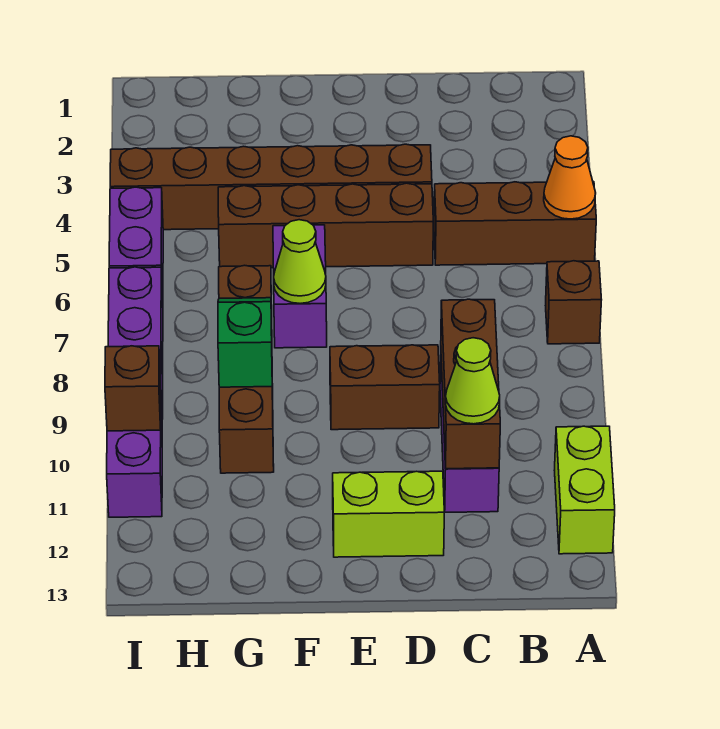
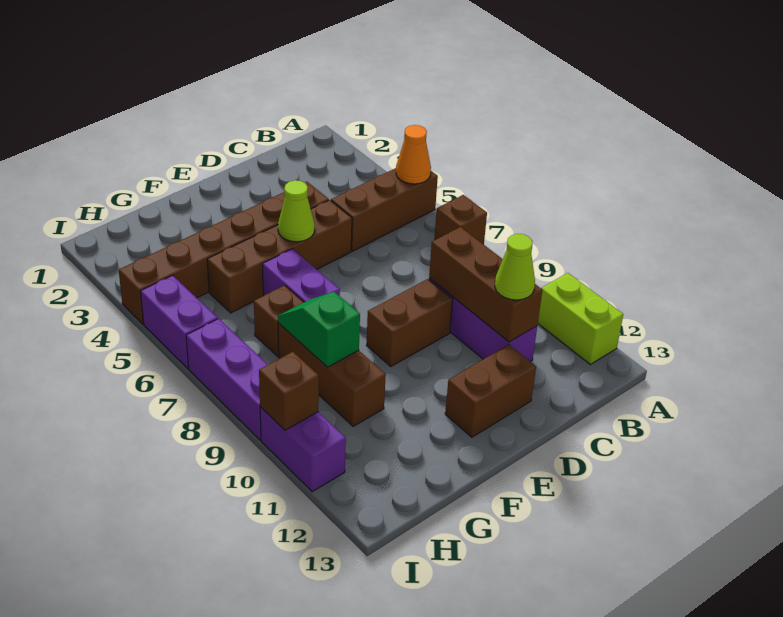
lime 1x2 brick [333,471,444,557] -> brown 1x2 brick [445,345,536,437]
lime 1x1 cone [274,220,326,303] -> lime 1x1 cone moved to [278,180,315,242]

